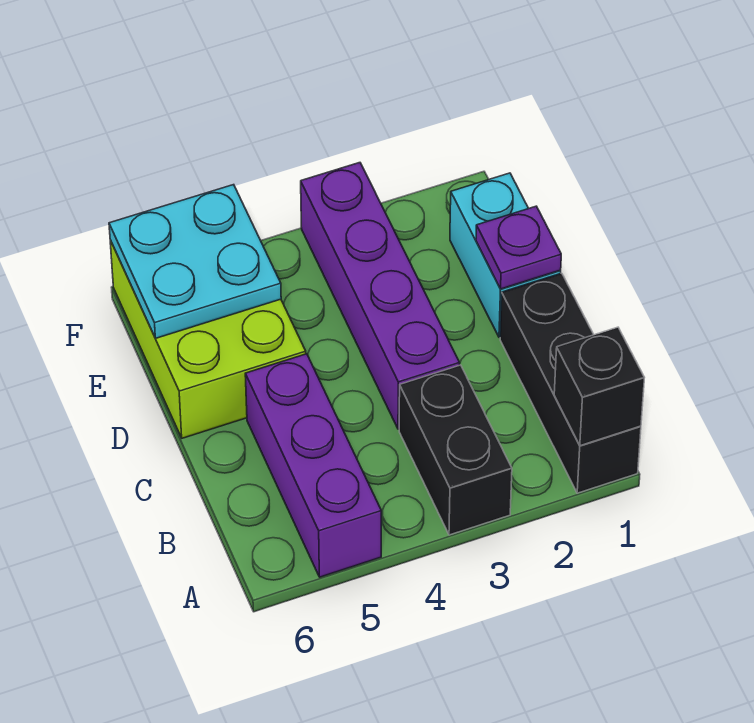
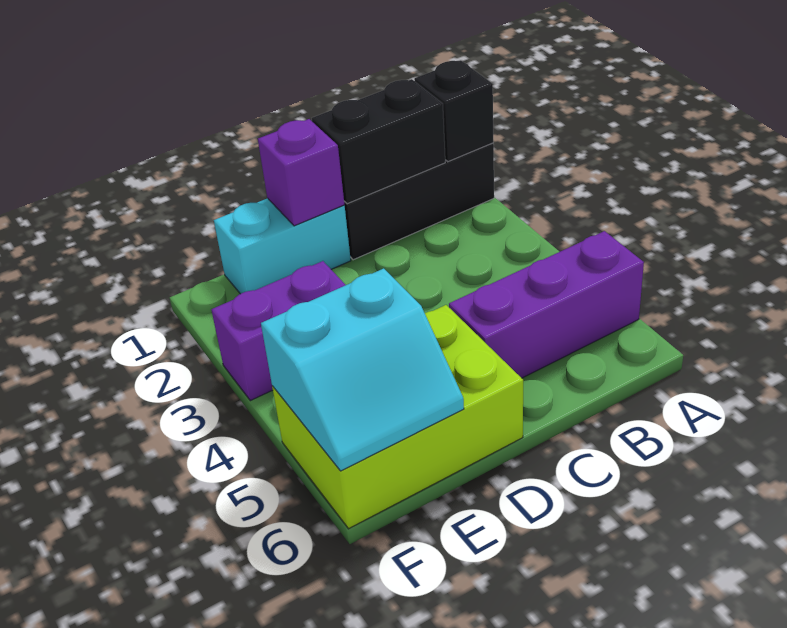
black 1x2 brick [399,365,512,535] -> black 1x2 brick moved to [312,79,445,204]
purple 1x4 brick [301,163,460,429] -> purple 1x2 brick [211,261,345,401]
purple 1x1 plate [476,206,561,289] -> purple 1x1 brick [258,119,344,226]
cyan 2x2 plate [109,185,281,338] -> cyan 2x2 slope [261,268,464,471]

